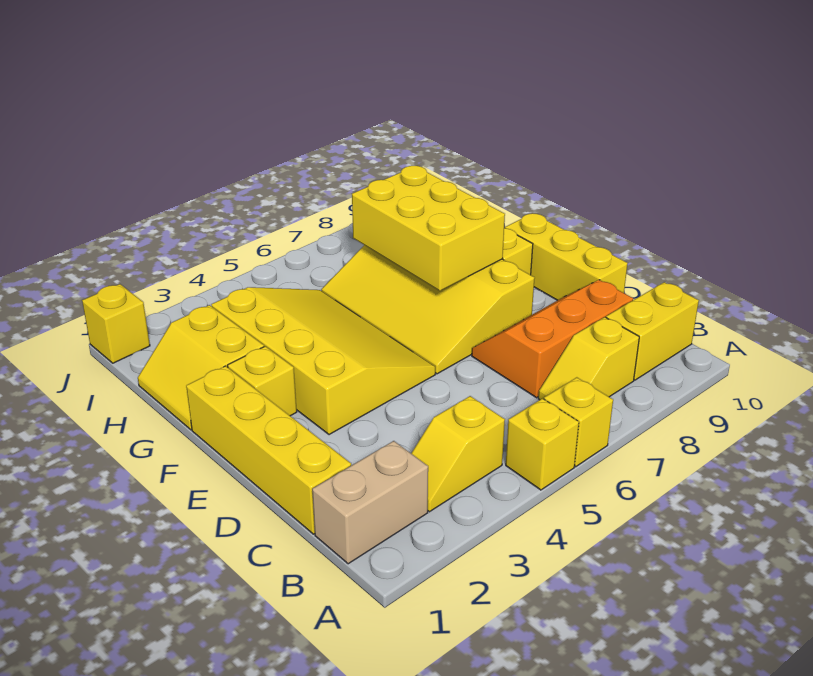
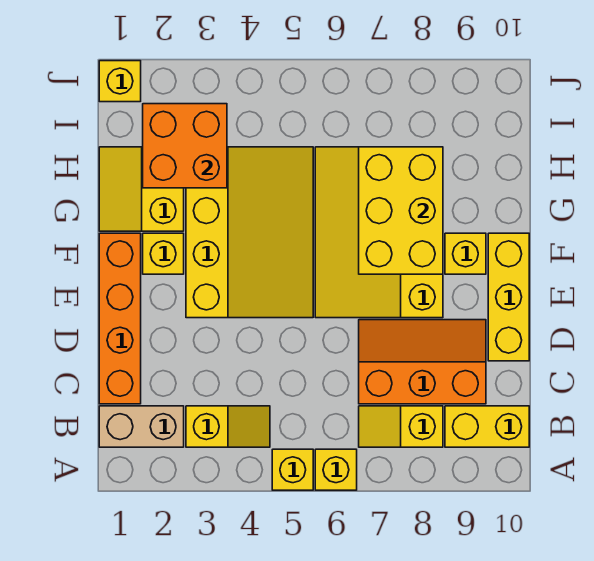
yellow 1x2 slope [411,396,505,512] -> yellow 1x2 slope turned to [186,406,270,447]
yellow 1x4 brick [186,366,351,534] -> orange 1x4 brick [99,233,141,404]
none -> orange 2x2 brick [143,104,227,188]

